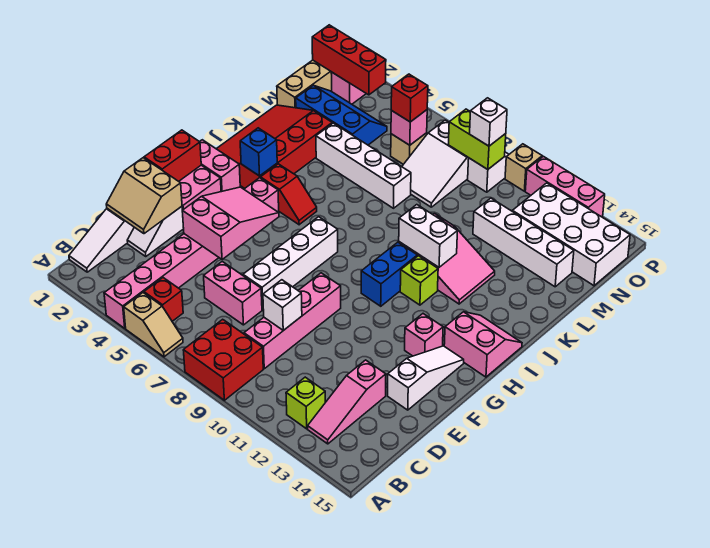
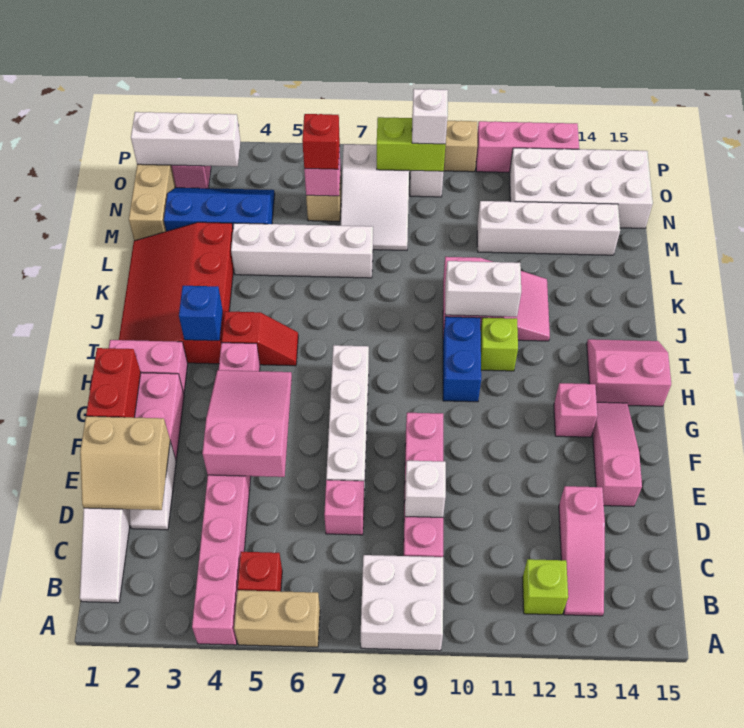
tan 1x2 slope [124,293,183,357] -> tan 1x2 brick [234,590,320,647]
red 2x2 brick [183,319,263,400] -> white 2x2 brick [361,555,443,651]
pink 1x2 brick [204,262,262,325] -> pink 1x1 brick [324,480,364,535]
white 1x3 slope [388,346,464,410] -> pink 1x3 slope [593,402,642,506]
red 1x3 brick [312,25,386,95] -> white 1x3 brick [131,112,241,167]

